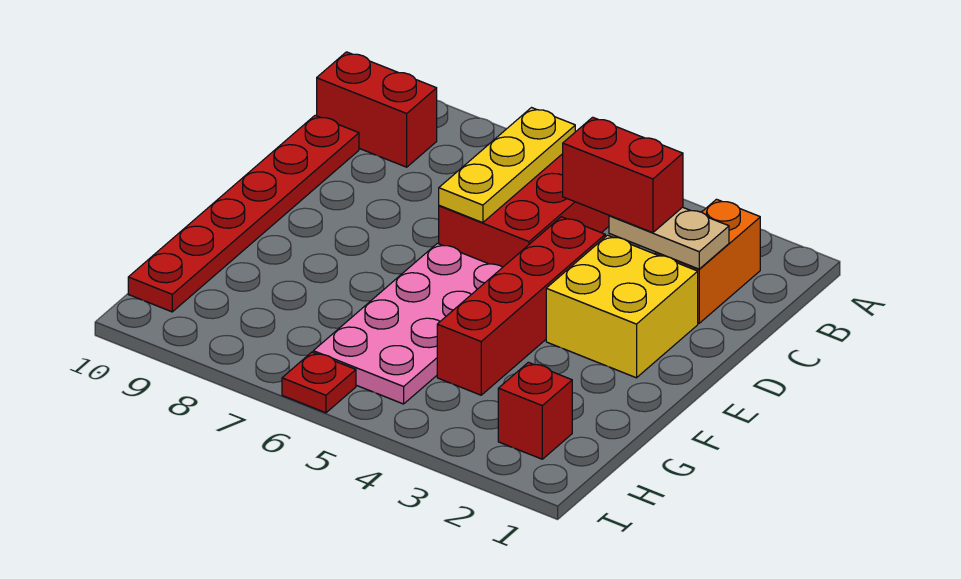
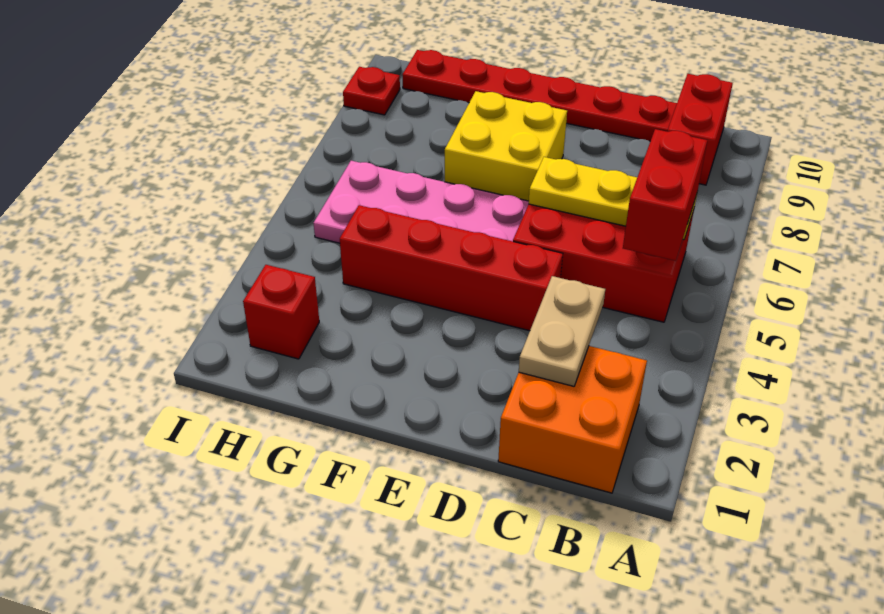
orange 1x2 brick [655,199,760,323] -> orange 2x2 brick [498,346,647,493]
red 1x2 brick [563,117,683,233] -> red 1x2 brick moved to [623,129,707,261]
yellow 2x2 brick [546,235,698,378] -> yellow 2x2 brick moved to [445,91,567,201]
red 1x1 plate [282,352,356,413] -> red 1x1 plate moved to [343,67,400,115]

